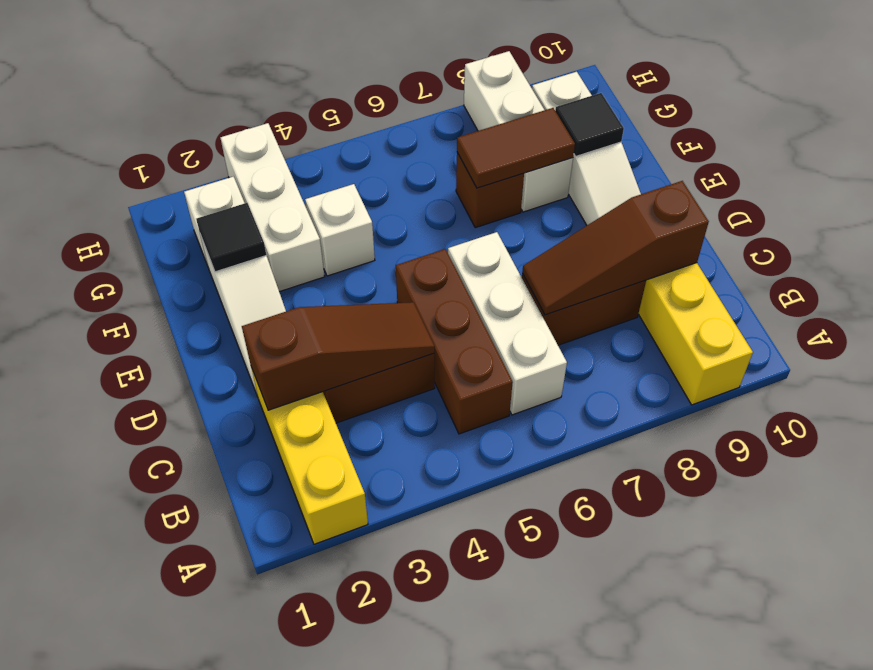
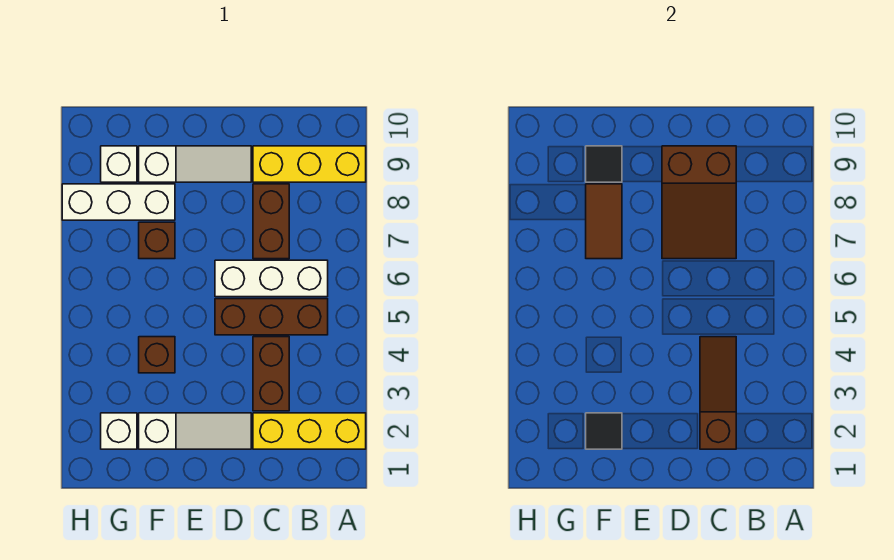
brown 1x3 slope [522,181,709,315] -> brown 2x3 slope [662,146,736,259]
white 1x3 brick [220,123,325,292] -> none
white 1x1 brick [305,184,375,276] -> brown 1x1 brick [139,337,175,373]

